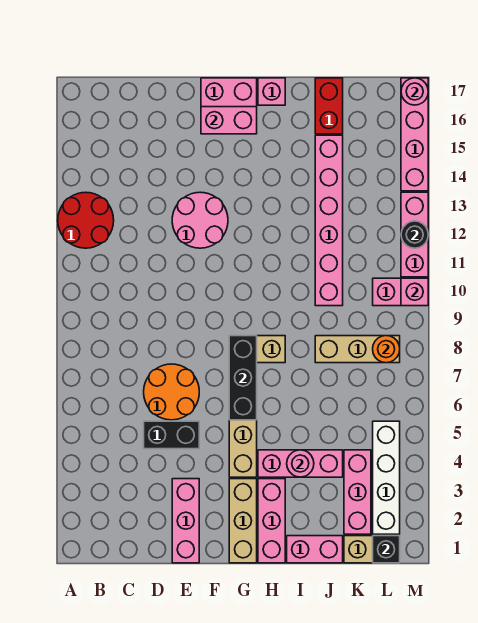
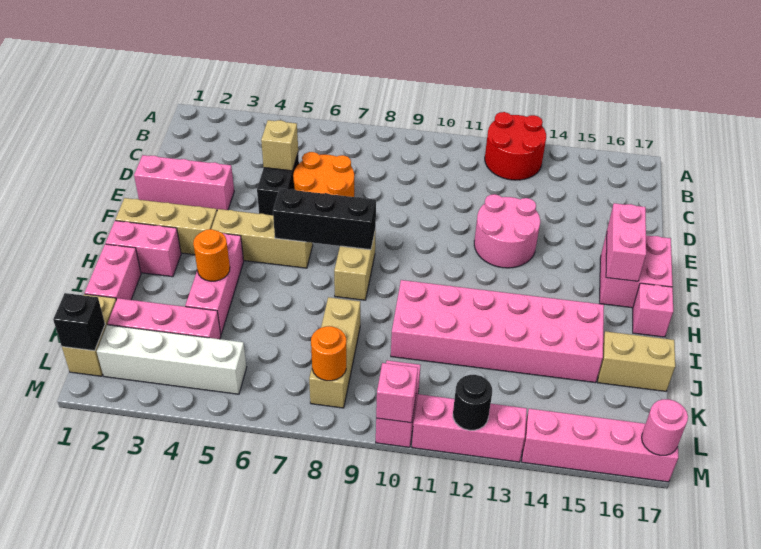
none -> tan 1x1 brick [261,120,298,171]
pink 1x3 brick [258,479,285,563] -> pink 1x2 brick [106,221,181,277]
pink 1x1 round brick [287,450,314,477] -> orange 1x1 round brick [193,229,230,281]
pink 1x6 brick [315,135,343,306] -> pink 2x6 brick [391,280,604,383]
red 1x2 brick [315,78,343,134] -> tan 1x2 brick [598,331,675,391]

